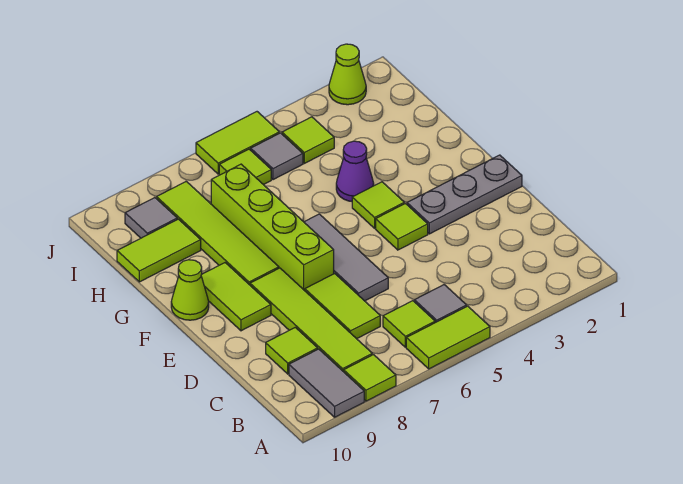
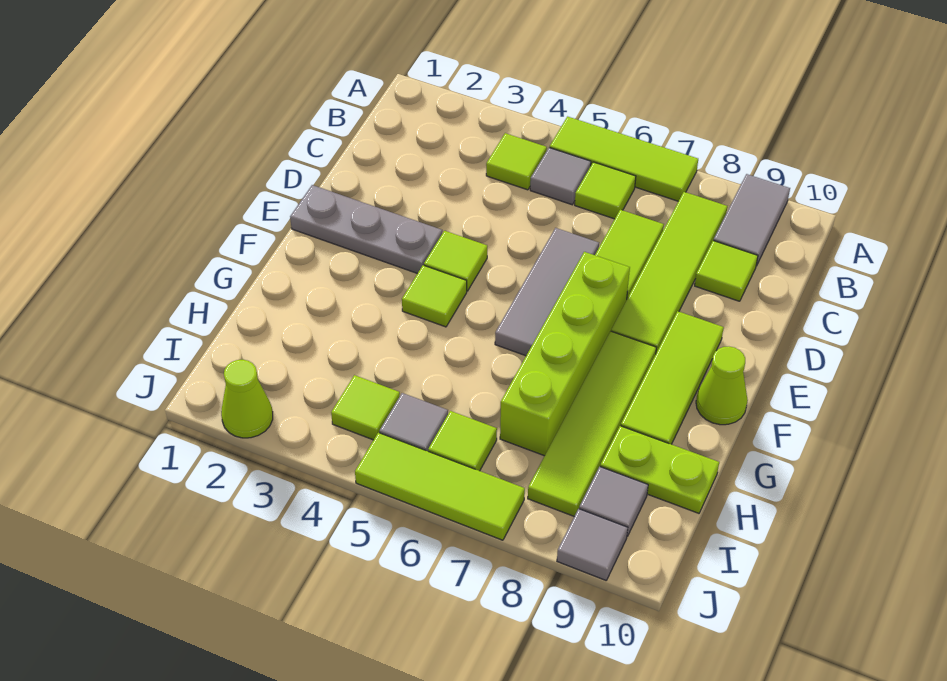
lime 1x2 tile [406,306,490,369] -> lime 1x3 tile [550,117,698,201]
lime 1x1 tile [344,355,396,401] -> lime 1x1 tile moved to [486,133,547,190]
lime 1x2 tile [201,263,271,331] -> lime 1x3 tile [621,311,724,444]
purple 1x1 cone [336,141,374,201] -> none
lime 1x2 tile [117,219,201,282] -> lime 1x2 plate [600,426,719,513]
lime 1x2 tile [196,112,279,174] -> lime 1x3 tile [355,433,525,540]
none -> grey 1x1 tile [557,509,628,580]

